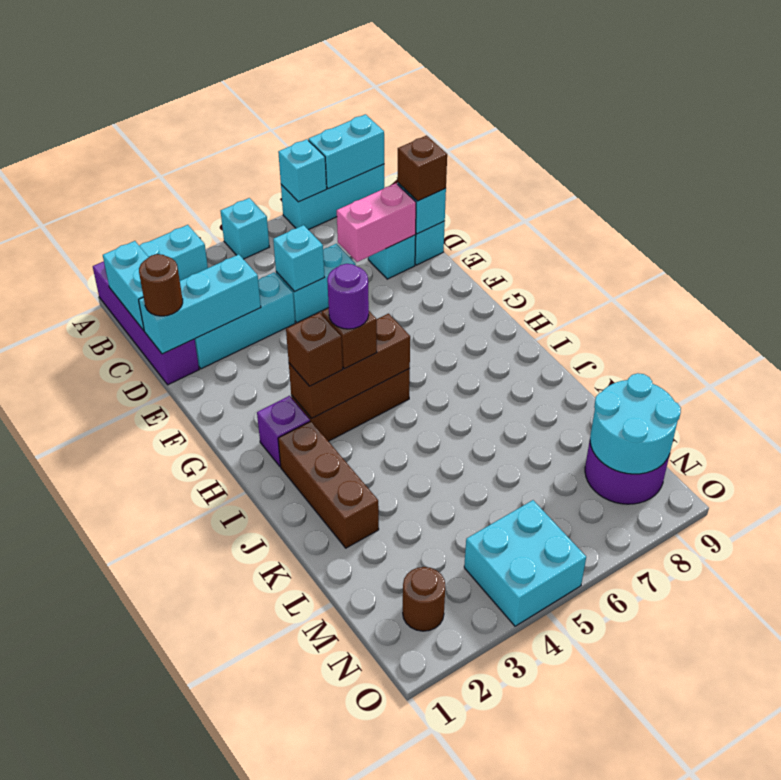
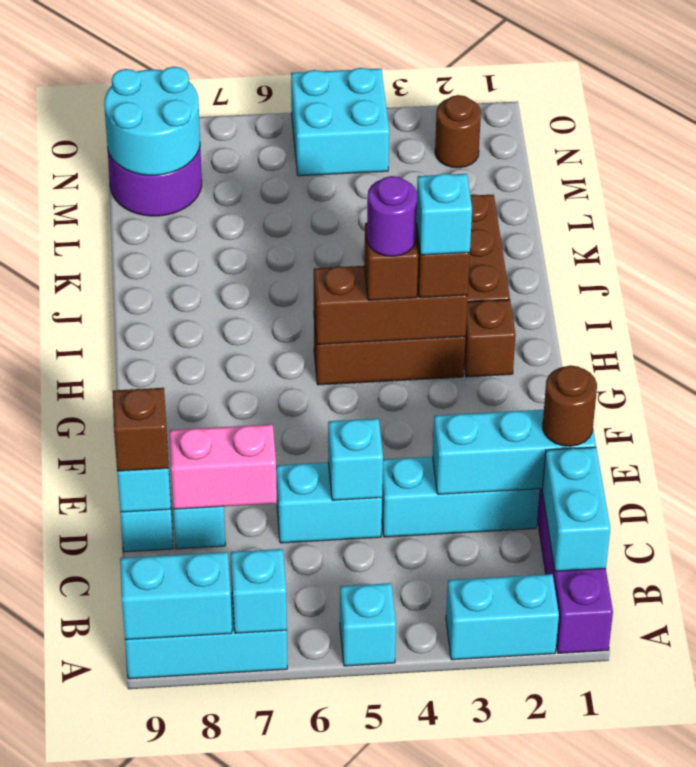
purple 1x1 brick [257,396,310,466] -> brown 1x1 brick [464,300,516,377]
none -> cyan 1x1 brick [416,173,472,255]

